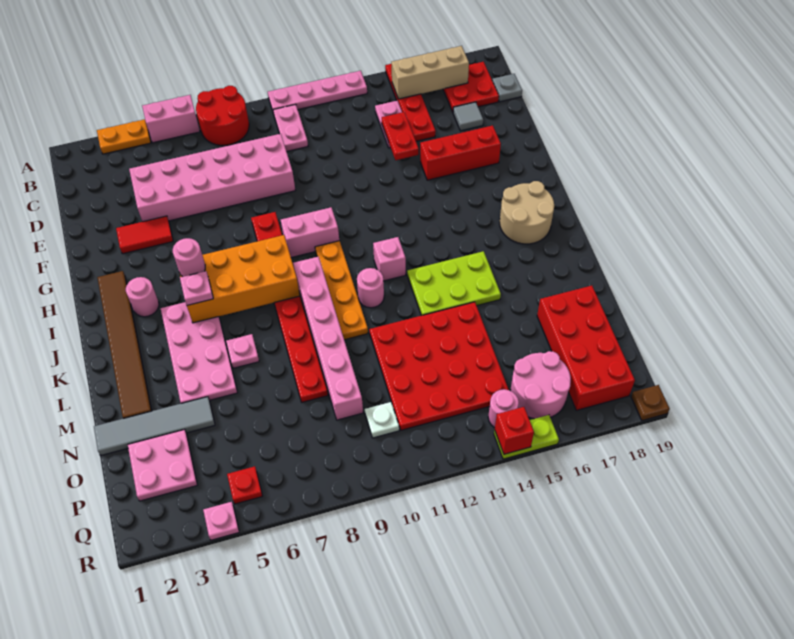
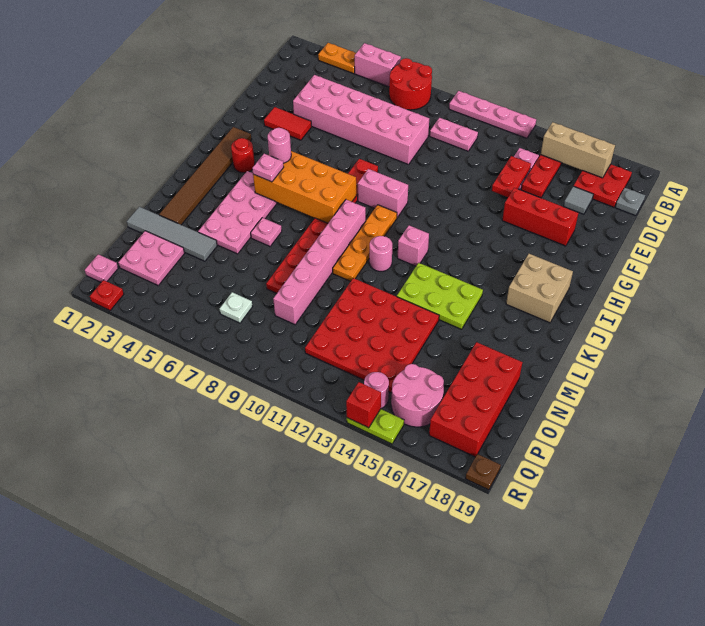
pink 1x2 plate [273,104,308,152] -> pink 1x2 plate turned to [430,118,478,151]
pink 1x1 round brick [126,277,159,317] -> red 1x1 round brick [231,138,255,173]
tan 2x2 round brick [500,181,554,244] -> tan 2x2 brick [506,254,573,323]
white 1x1 plate [365,402,399,438] -> white 1x1 plate moved to [220,292,253,323]
red 1x1 plate [227,466,262,504] -> red 1x1 plate moved to [90,280,124,311]
pink 1x1 plate [203,502,239,540] -> pink 1x1 plate moved to [85,254,118,282]

